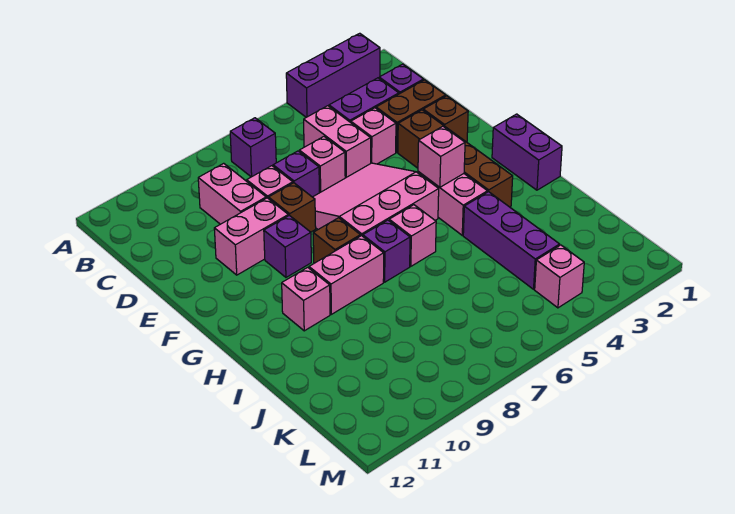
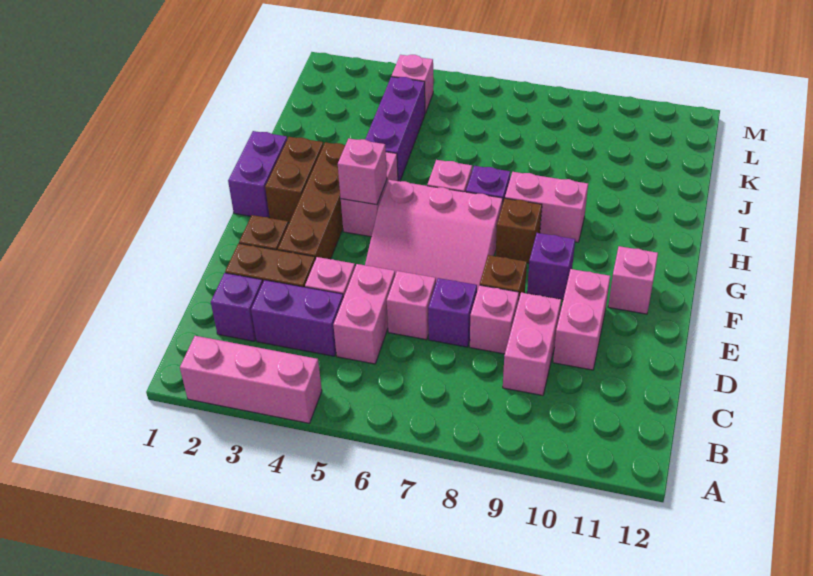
purple 1x3 brick [286,33,380,117] -> pink 1x3 brick [180,336,322,423]
purple 1x1 brick [230,118,276,177] -> none
pink 1x2 brick [214,198,288,275] -> pink 1x2 brick turned to [553,269,610,370]
none -> brown 1x2 brick [265,137,324,223]
pink 1x1 brick [282,267,330,331] -> pink 1x1 brick moved to [608,246,658,314]

